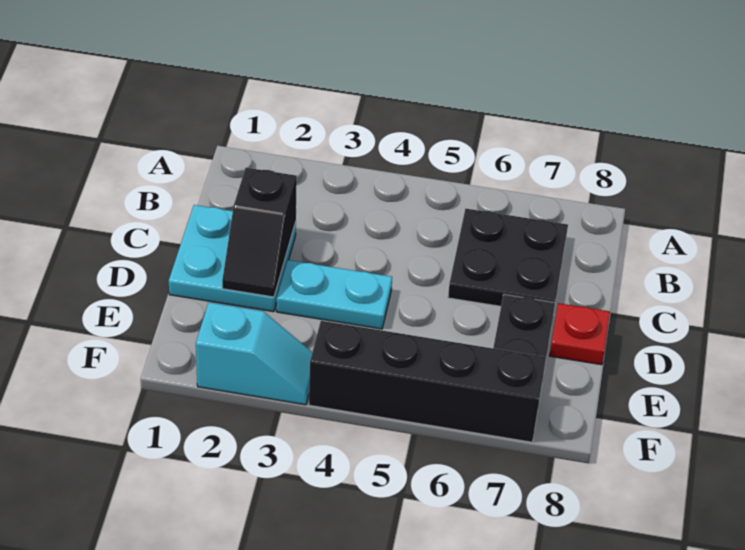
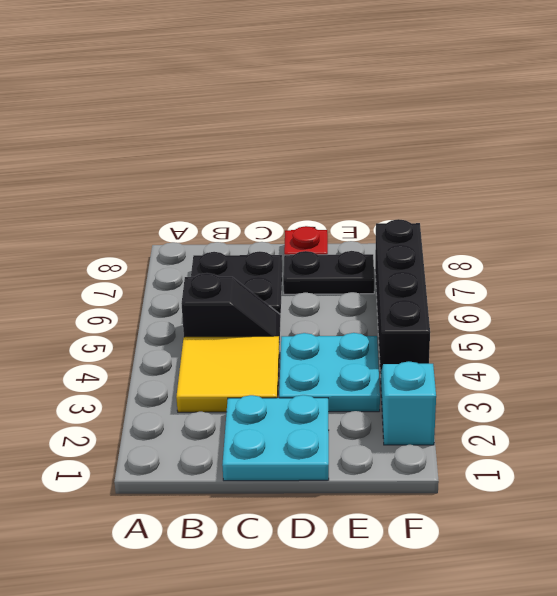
none -> yellow 2x2 tile [176,336,279,412]
black 1x2 slope [222,168,297,297] -> black 1x2 slope moved to [182,273,280,349]
cyan 1x2 plate [277,260,392,329] -> cyan 2x2 plate [279,333,380,412]

